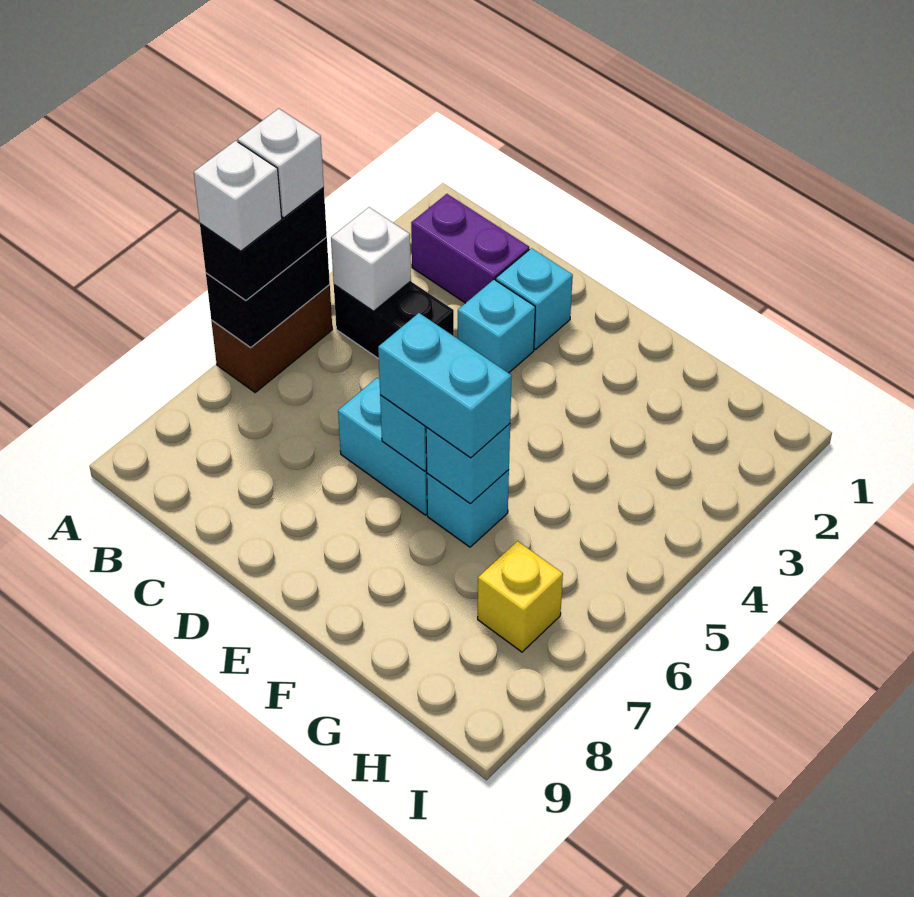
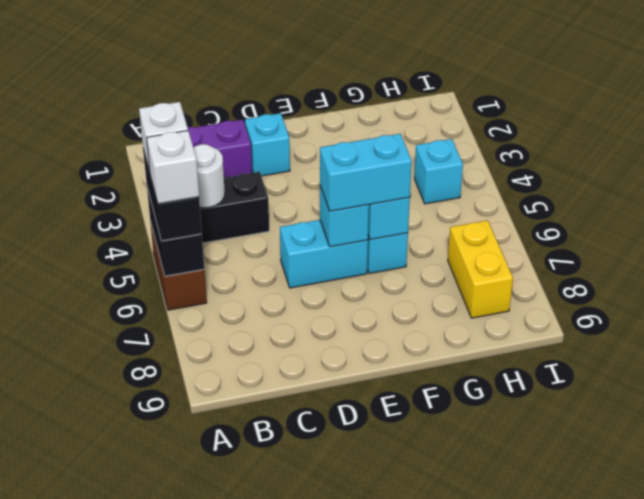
white 1x1 brick [331,207,411,311] -> white 1x1 round brick [194,144,225,208]
cyan 1x1 brick [458,280,535,373] -> cyan 1x1 brick moved to [414,139,463,204]
yellow 1x1 brick [478,541,563,652] -> yellow 1x2 brick [448,220,513,318]

